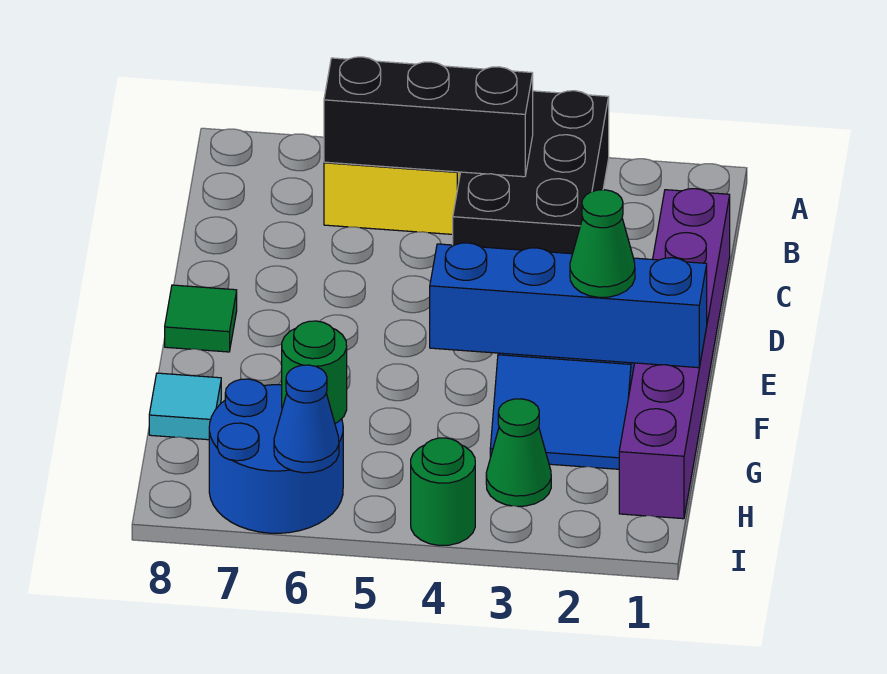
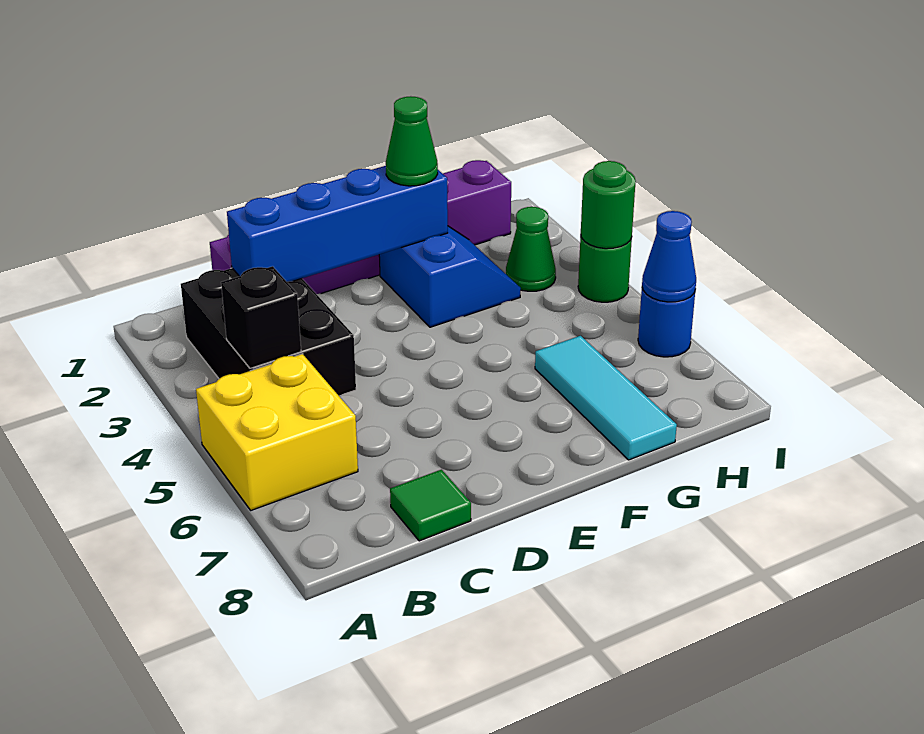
black 2x3 brick [453,91,609,254] -> black 2x3 brick turned to [181,268,356,396]
black 1x3 brick [324,57,533,177] -> black 1x1 brick [221,266,301,368]
green 1x1 tile [165,285,237,352] -> green 1x1 tile moved to [390,470,471,541]
blue 1x4 brick [430,243,707,368] -> blue 1x4 brick turned to [227,166,448,282]
cyan 1x1 tile [149,373,221,440] -> cyan 1x3 tile [535,336,677,460]
blue 2x2 round brick [209,379,343,533] -> blue 1x1 round brick [638,288,695,357]
green 1x1 round brick [282,321,347,423] -> green 1x1 round brick moved to [581,161,636,249]

